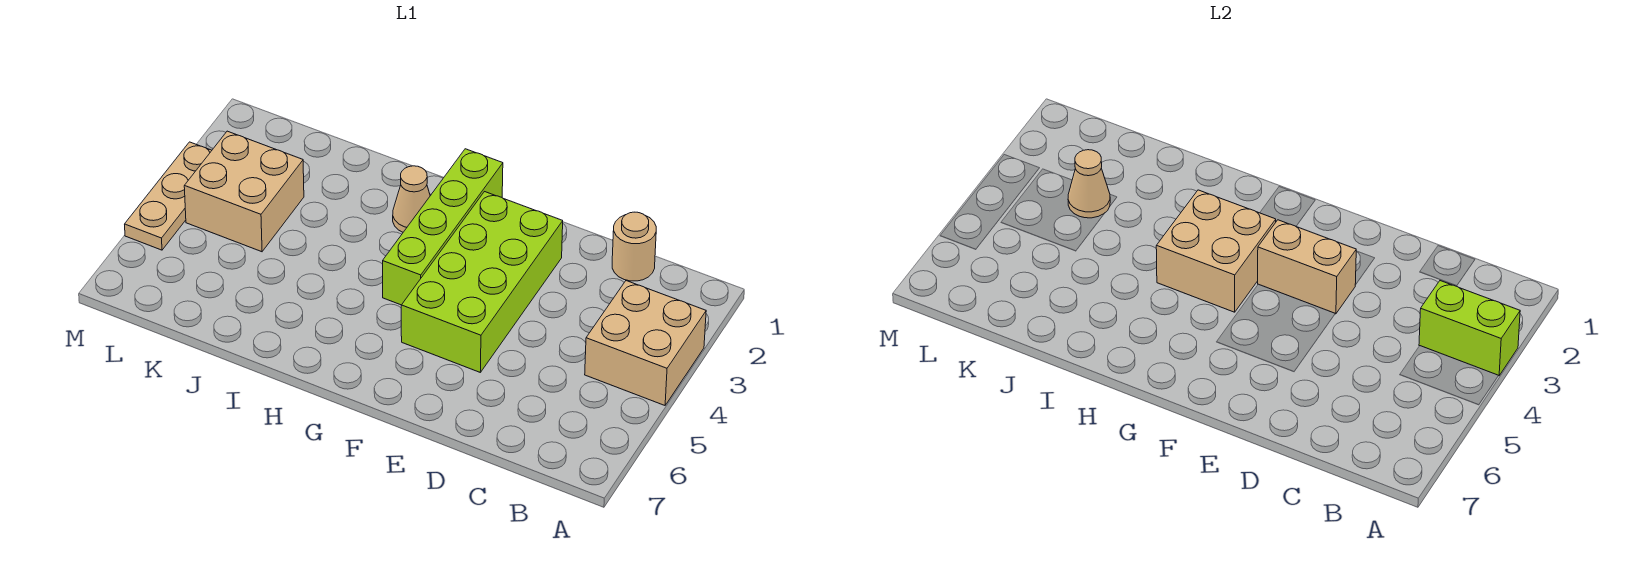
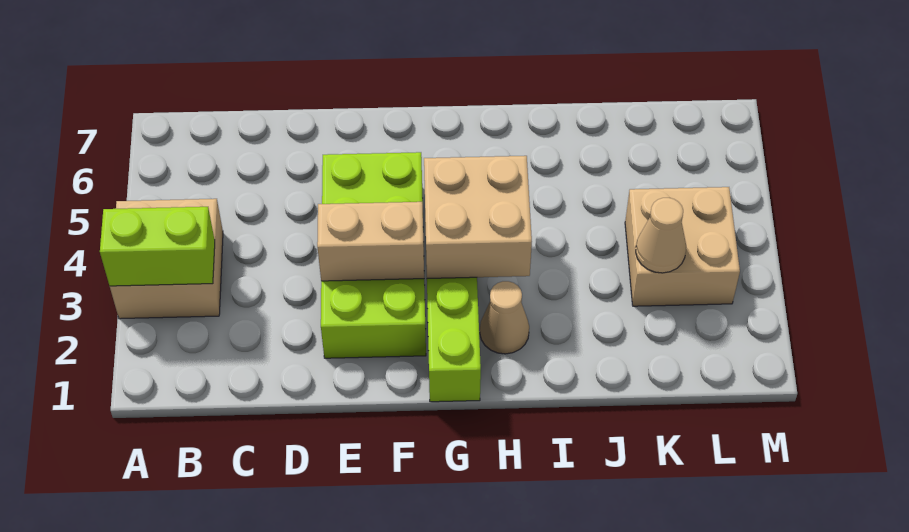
tan 1x1 round brick [612,212,656,281] -> none
tan 1x3 plate [125,142,212,250] -> none

